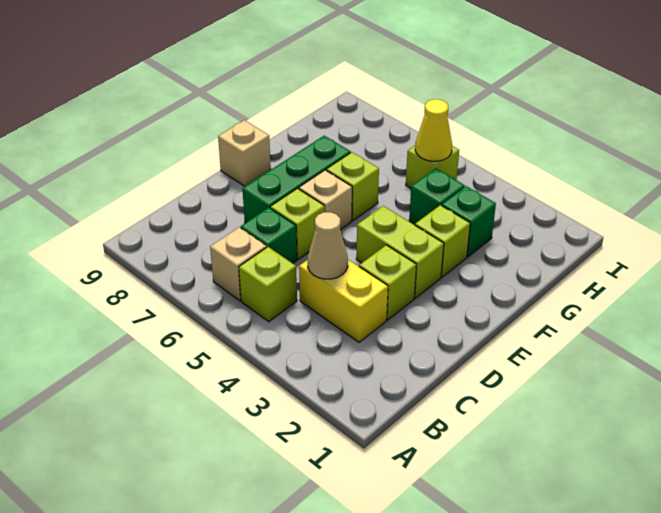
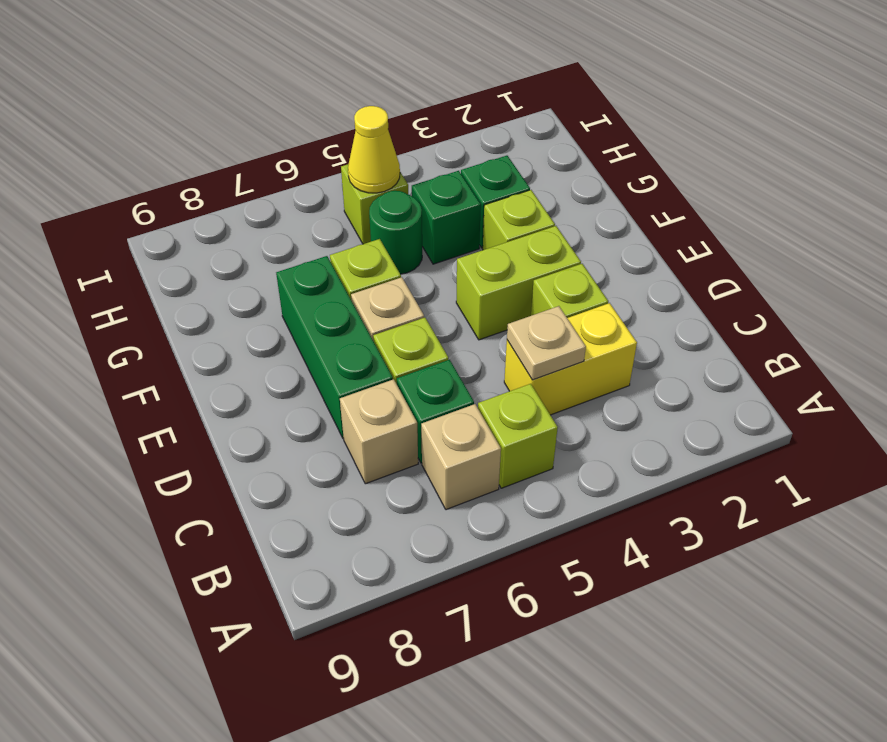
tan 1x1 cone [308,212,348,279] -> tan 1x1 plate [507,306,586,380]
tan 1x1 brick [218,120,271,186] -> tan 1x1 brick moved to [340,379,418,484]
none -> green 1x1 round brick [369,191,422,274]

